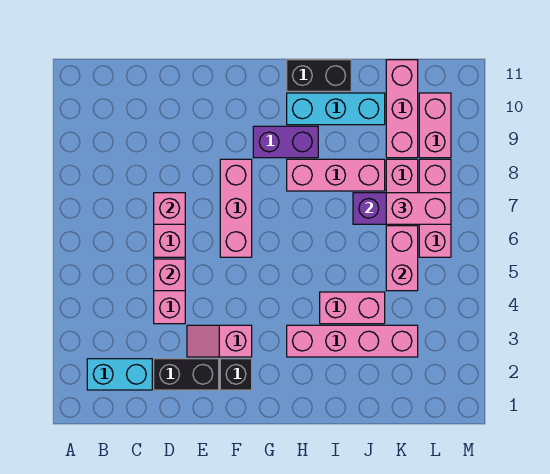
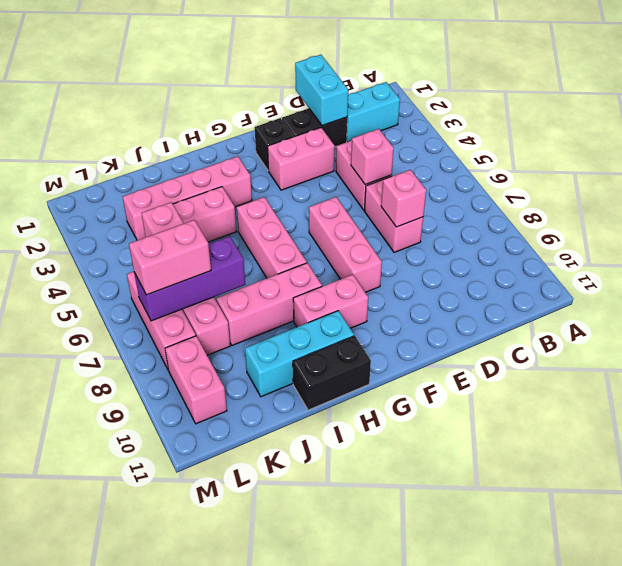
none -> cyan 1x2 brick [295,55,348,126]
pink 1x2 slope [187,325,252,357] -> pink 1x2 brick [268,128,335,190]
purple 1x2 brick [253,126,318,158] -> pink 1x2 brick [293,275,368,328]
pink 1x3 brick [386,60,418,158] -> pink 1x3 brick moved to [237,197,307,278]

